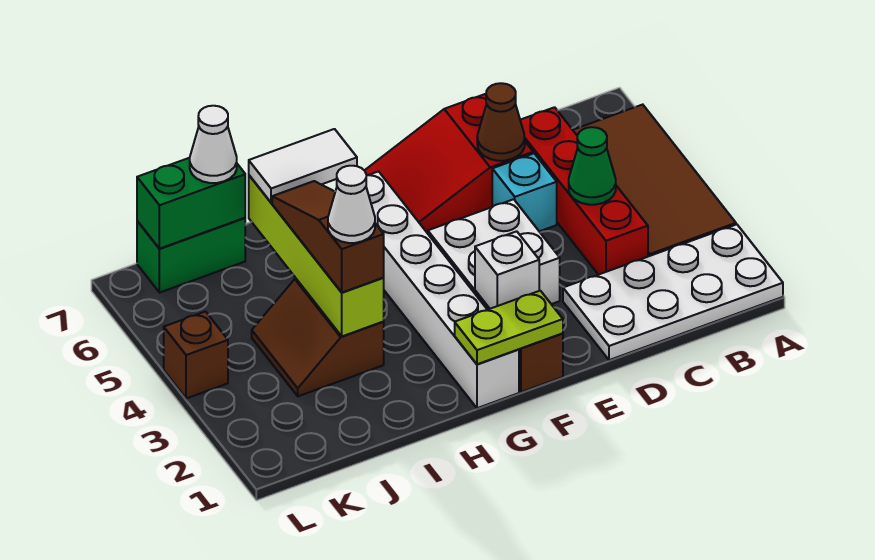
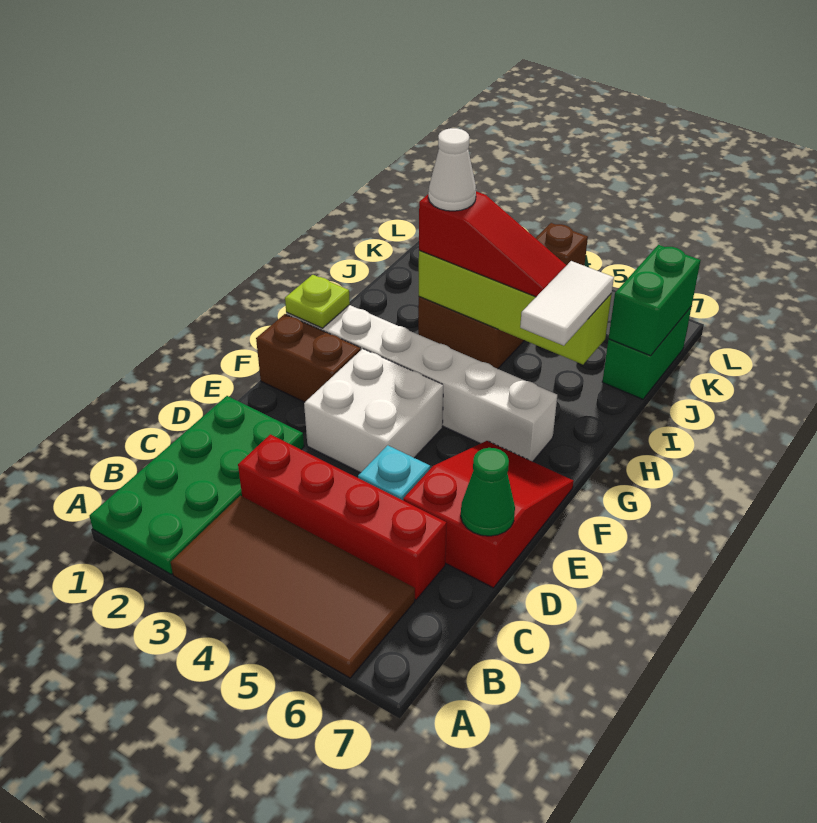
white 2x4 plate [563,224,783,360] -> green 2x4 plate [90,396,304,575]
green 1x1 cone [569,127,616,205] -> green 1x1 cone moved to [461,448,515,536]
brown 1x1 cone [477,83,525,161] -> none
lime 1x2 plate [455,291,563,364] -> lime 1x1 plate [285,275,350,328]
white 1x1 brick [475,231,539,309] -> none
brown 1x3 slope [272,181,384,292] -> red 1x3 slope [419,191,567,297]
white 1x1 cone [190,106,237,183] -> none

